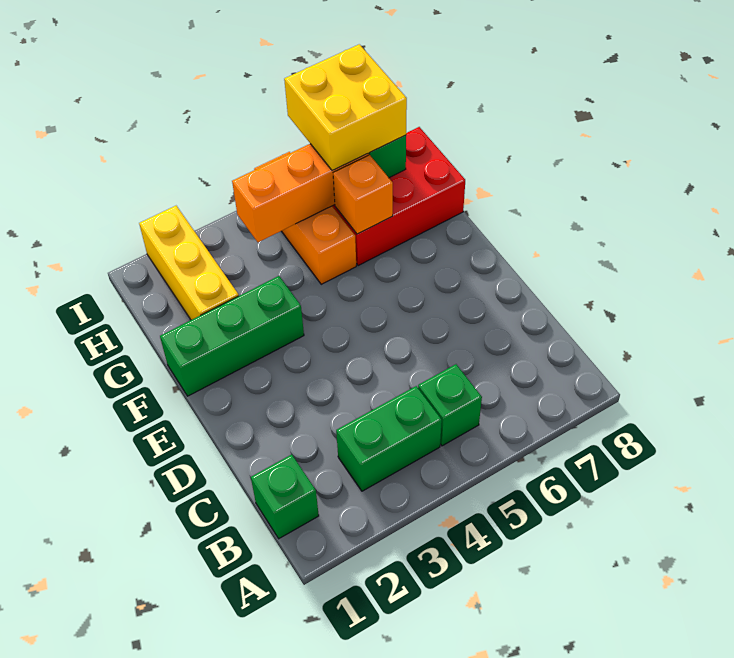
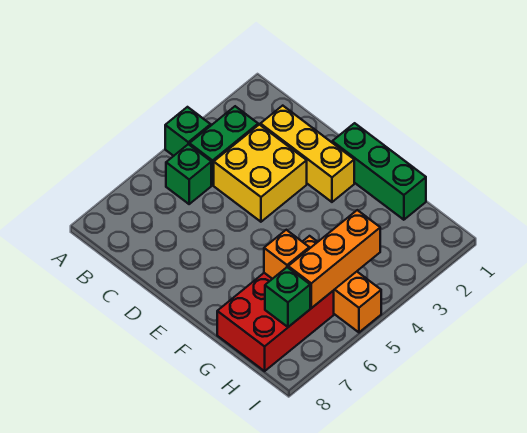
green 1x1 brick [251,455,319,539] -> green 1x1 brick moved to [165,107,211,156]
green 1x3 brick [160,276,304,396] -> green 1x3 brick turned to [332,123,426,220]
yellow 1x3 brick [139,206,239,320] -> yellow 1x3 brick moved to [260,106,354,202]
yellow 2x2 brick [284,44,407,170] -> yellow 2x2 brick moved to [214,125,307,222]

